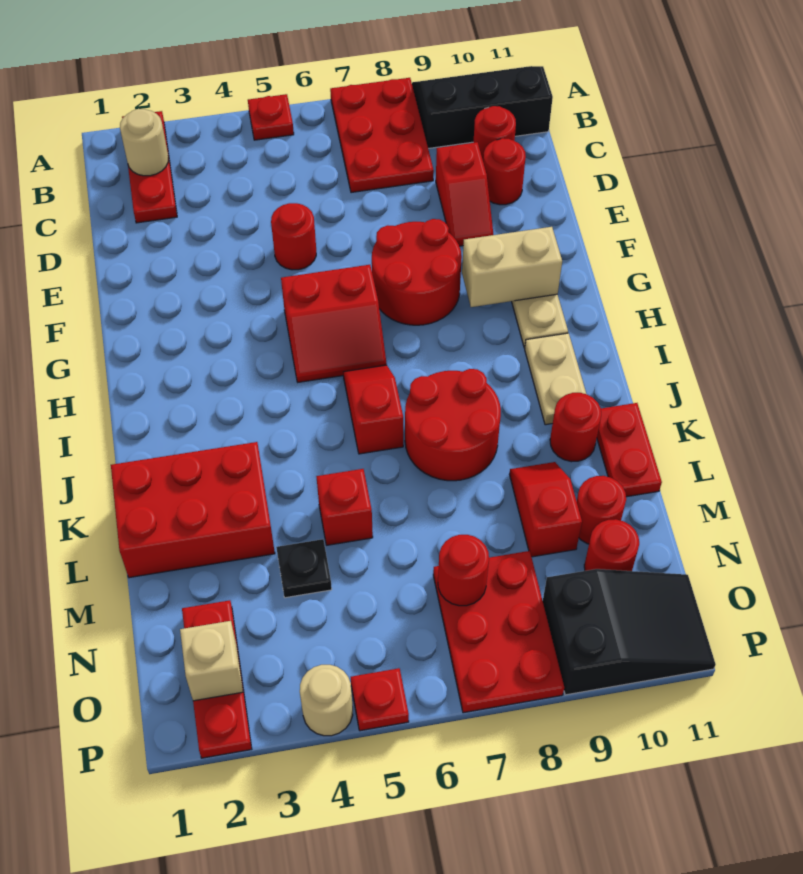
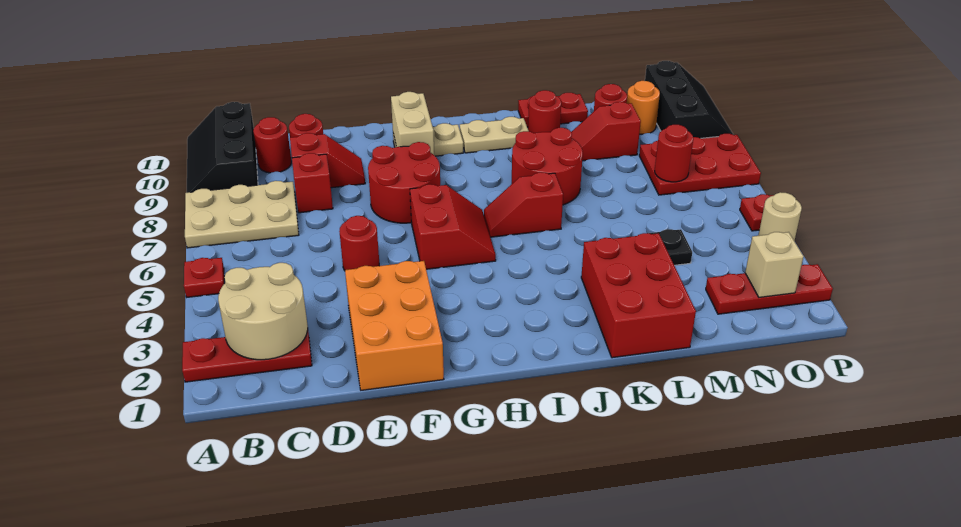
red 2x3 plate [330,78,434,193] -> tan 2x3 plate [185,181,299,248]
tan 1x1 round brick [120,109,169,176] -> tan 2x2 round brick [218,263,308,360]
none -> orange 2x3 brick [345,261,444,390]
red 1x1 brick [316,469,373,545] -> red 1x1 brick moved to [292,153,333,213]
red 1x1 round brick [584,519,639,571] -> orange 1x1 round brick [627,81,660,134]
black 2x3 slope [543,569,716,695] -> black 2x3 slope turned to [645,61,733,138]

